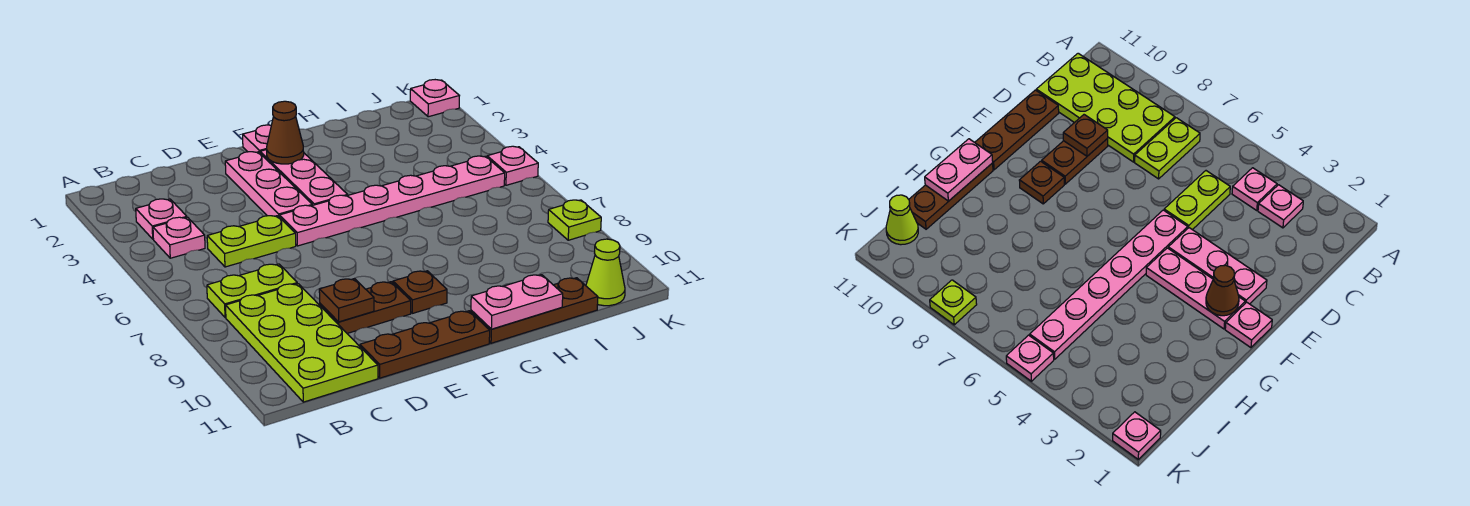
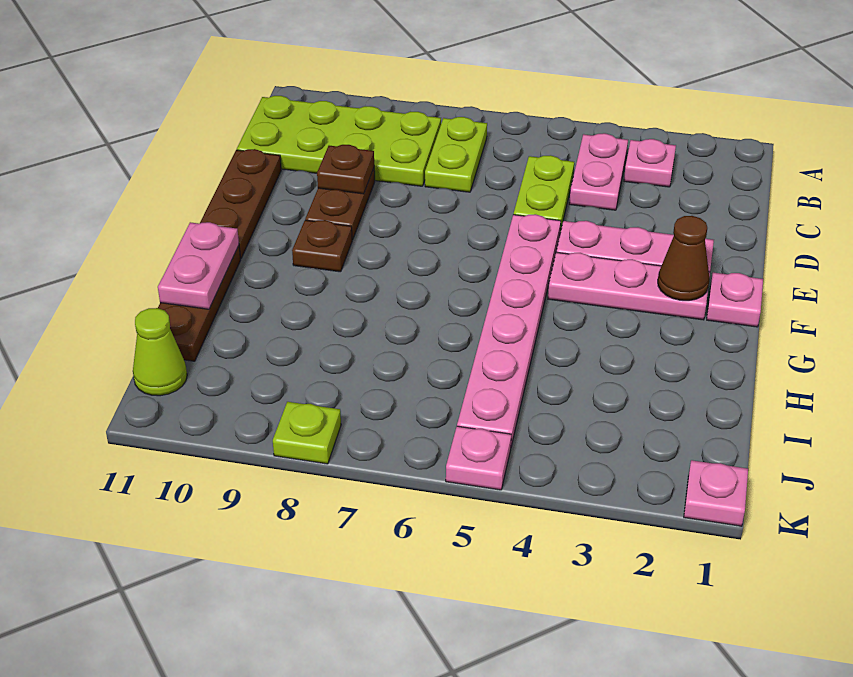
pink 1x1 plate [153,217,205,258] -> pink 1x2 plate [569,133,628,210]

